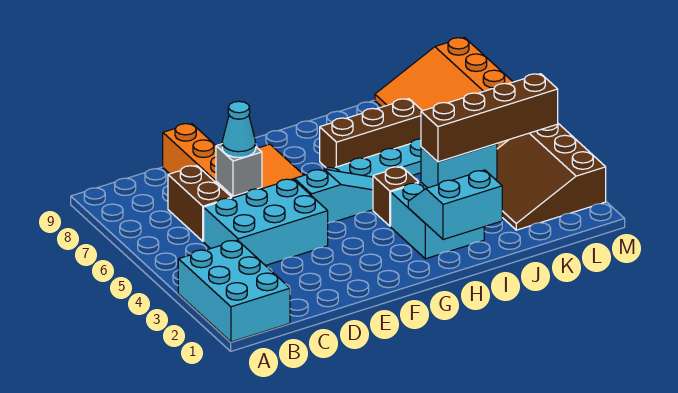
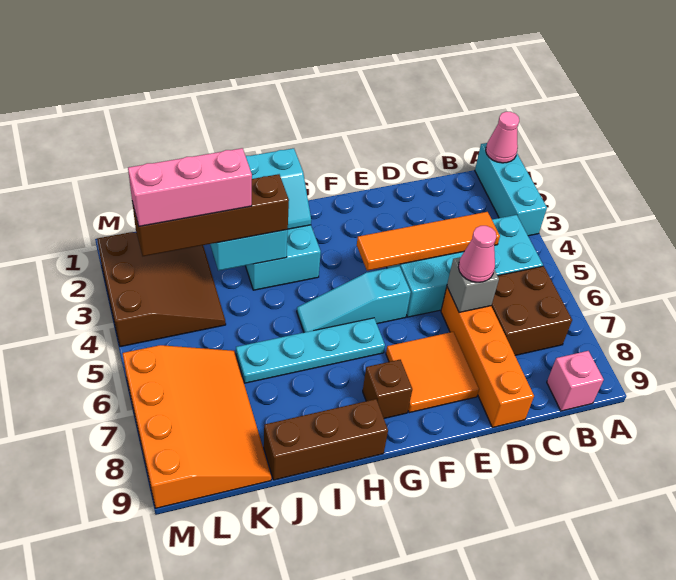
cyan 2x3 brick [178,240,290,342] -> cyan 1x3 brick [475,143,547,236]
none -> pink 1x1 cone [486,112,519,163]
none -> pink 1x1 brick [547,351,604,411]
cyan 2x3 brick [204,179,328,265] -> cyan 2x4 brick [387,215,543,317]
none -> orange 1x4 tile [357,212,500,271]
brown 1x2 brick [168,166,232,241] -> brown 2x2 brick [491,266,572,355]
cyan 1x1 cone [222,101,256,157] -> pink 1x1 cone [458,226,496,282]
brown 1x1 brick [373,167,419,226] -> brown 1x1 brick moved to [363,360,412,418]
brown 1x3 brick [320,99,422,168] -> brown 1x3 brick moved to [264,399,388,480]
none -> pink 1x3 brick [128,148,252,226]

